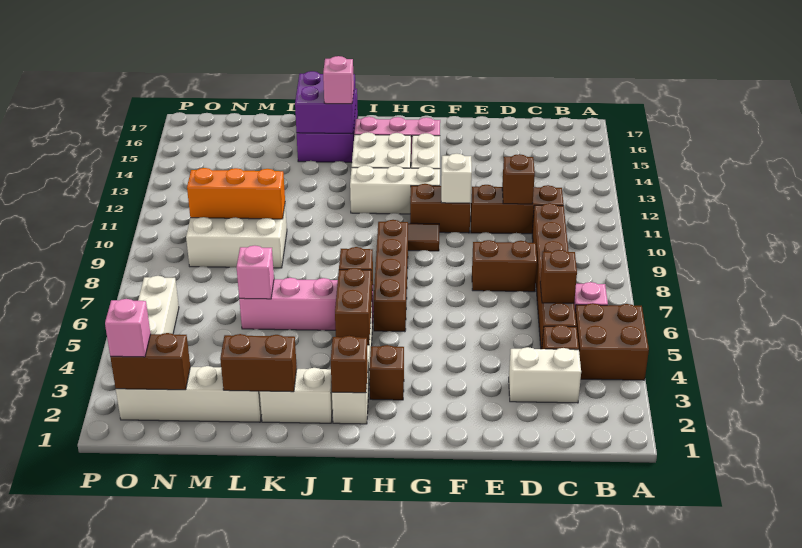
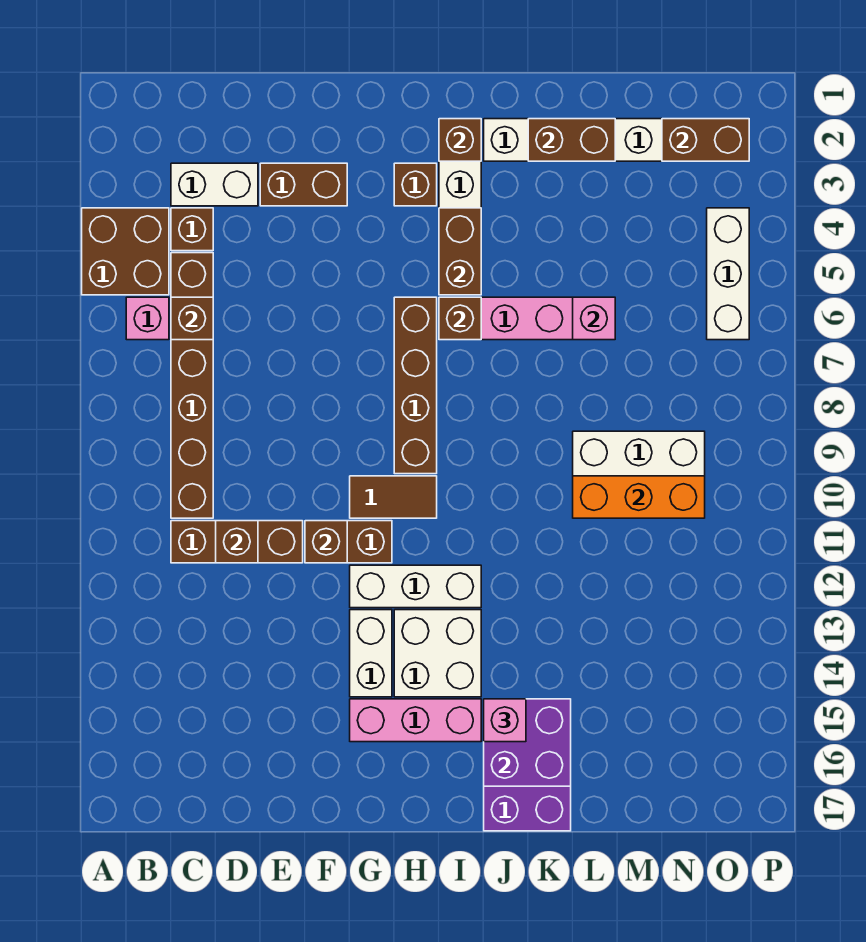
brown 1x2 brick [472,240,537,292] -> brown 1x2 brick moved to [260,163,347,206]
white 1x1 brick [441,154,472,203] -> brown 1x1 brick [305,521,347,563]
pink 1x1 brick [105,299,151,357] -> none

